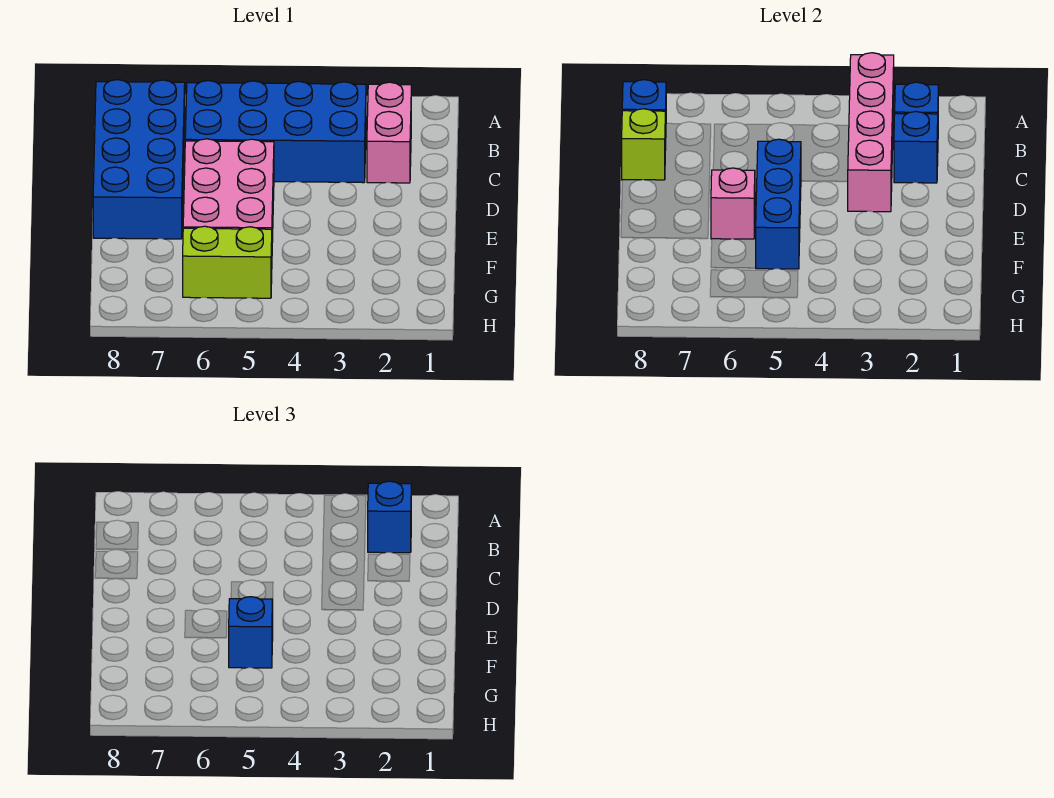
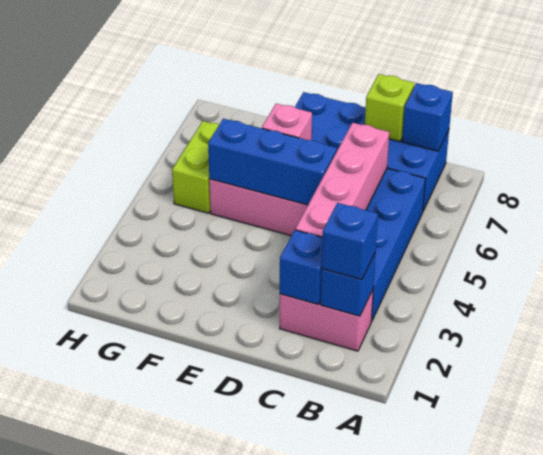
pink 1x4 brick [847,53,894,212] -> pink 1x4 brick turned to [295,123,389,237]
blue 1x1 brick [229,597,273,668] -> none

